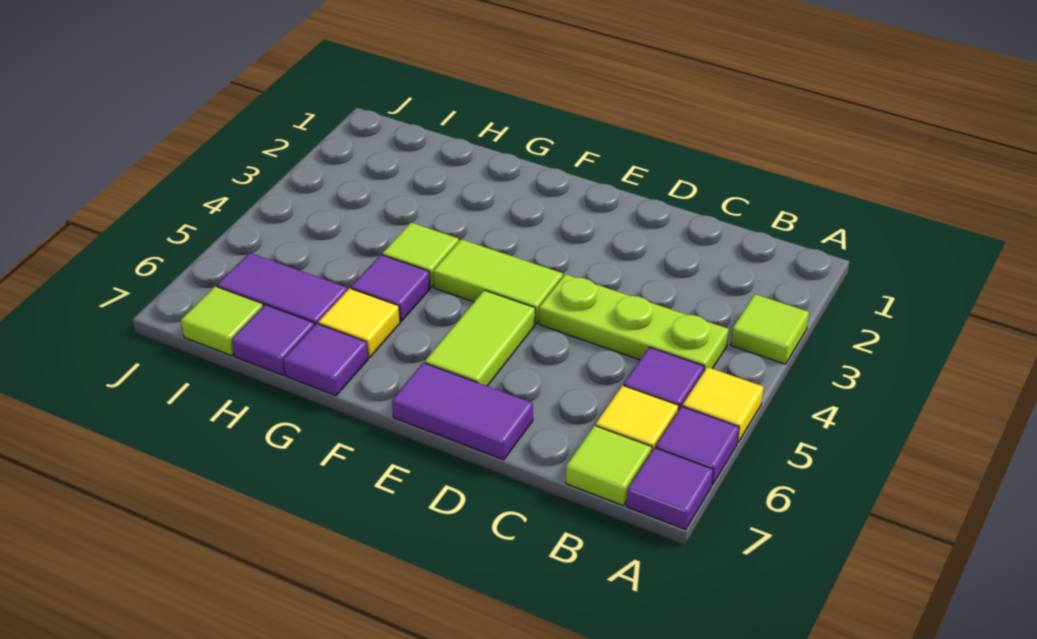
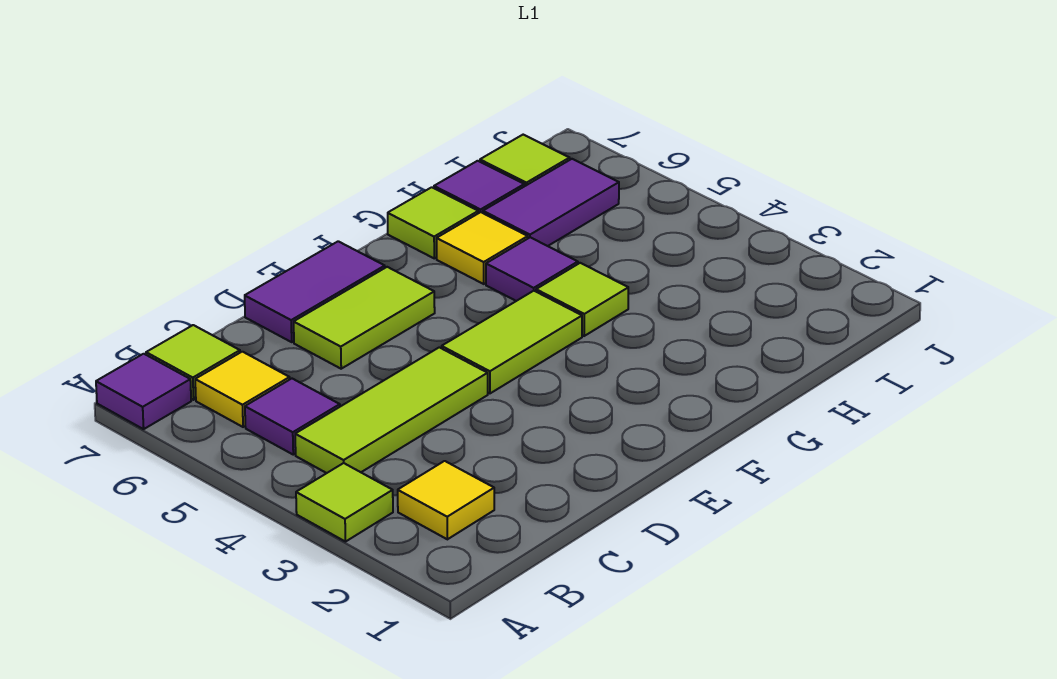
yellow 1x1 tile [683,367,764,443] -> yellow 1x1 tile moved to [398,461,494,539]
purple 1x1 tile [656,406,739,485] -> none
lime 1x3 plate [539,274,729,371] -> lime 1x3 tile [295,347,488,473]
lime 1x2 tile [425,290,535,386] -> lime 1x2 tile turned to [294,267,435,369]
purple 1x1 tile [284,324,368,396] -> lime 1x1 tile [388,187,478,258]

